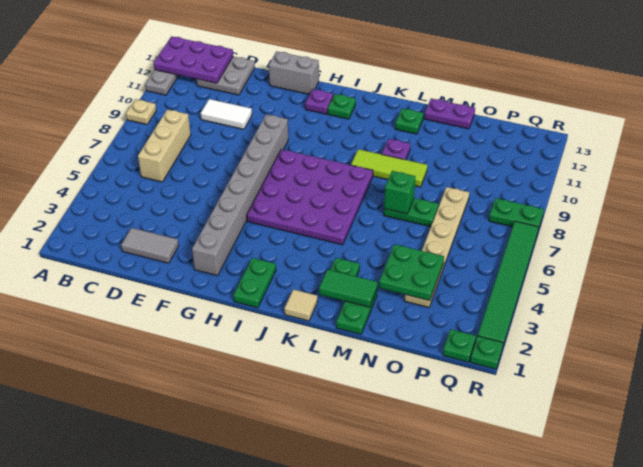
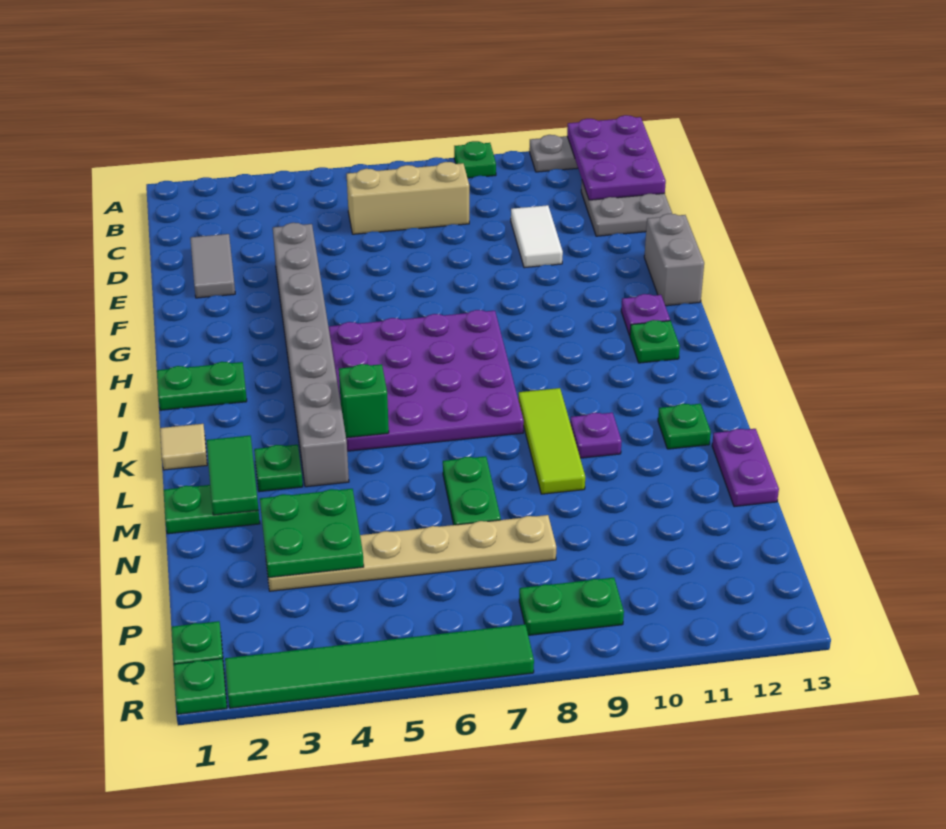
tan 1x1 plate [126,99,156,124] -> green 1x1 plate [454,141,496,178]
grey 1x8 brick [192,114,288,276] -> grey 1x8 brick turned to [273,223,349,487]
green 1x1 brick [384,171,415,214] -> green 1x1 brick moved to [339,364,389,438]
green 1x2 plate [489,198,544,230] -> green 1x2 plate turned to [519,578,624,635]

